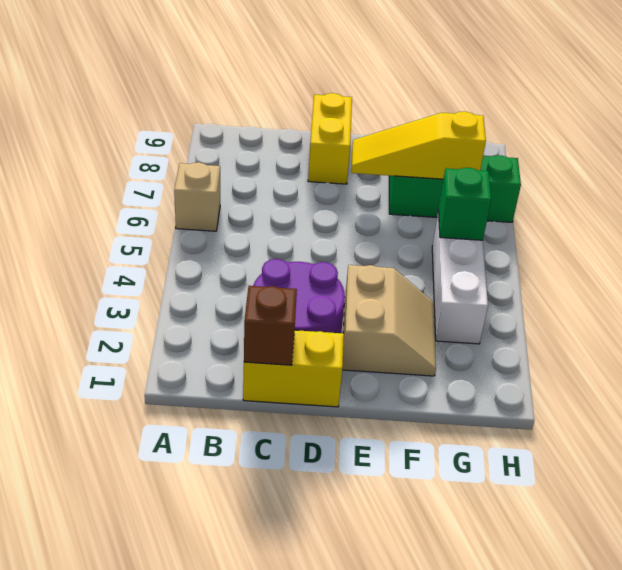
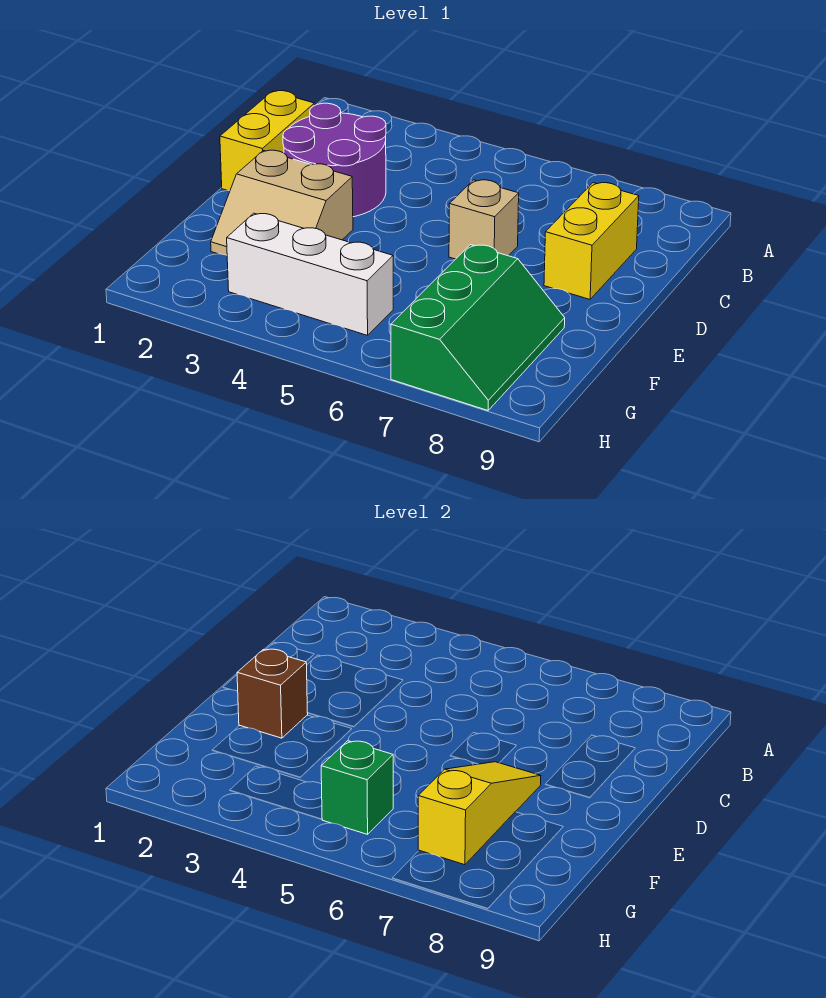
tan 1x1 brick [174,162,220,231] -> tan 1x1 brick moved to [449,180,519,259]
brown 1x1 brick [244,286,297,365] -> brown 1x1 brick moved to [237,649,308,738]
yellow 1x2 brick [308,93,352,184] -> yellow 1x2 brick turned to [544,183,639,299]

